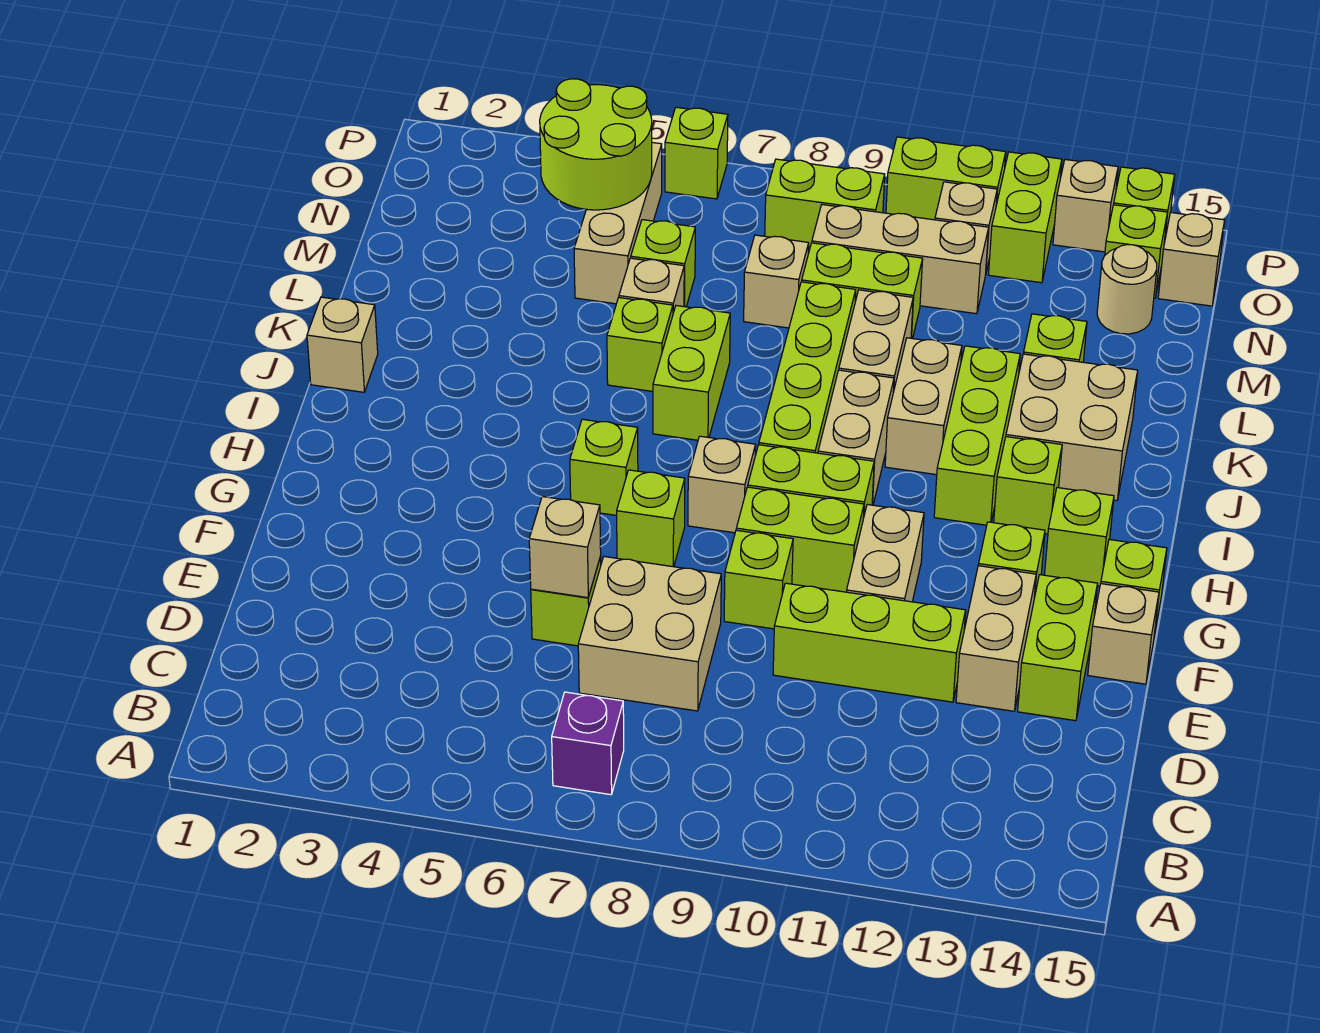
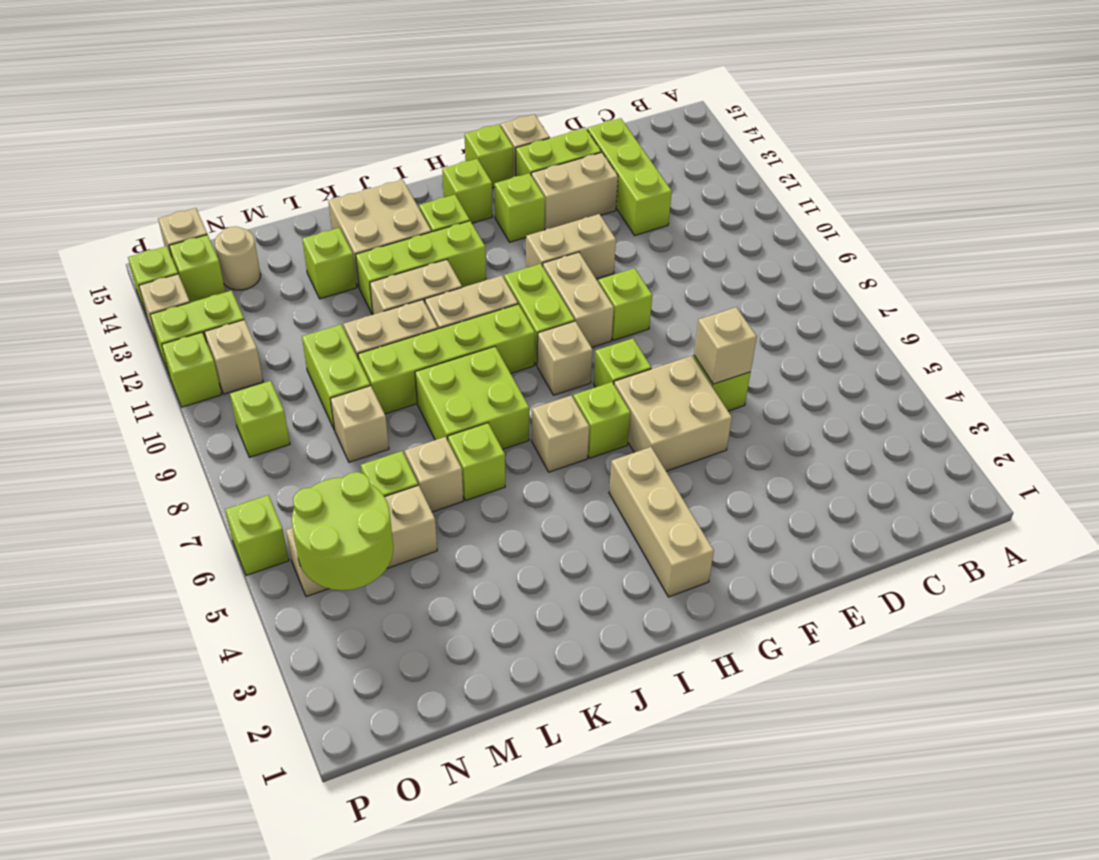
purple 1x1 brick [552,692,624,795] -> none
tan 2x2 brick [578,557,721,711] -> tan 2x2 brick moved to [614,356,732,471]
lime 1x3 brick [773,583,966,702] -> lime 1x3 brick moved to [587,118,672,235]
lime 1x2 brick [736,487,864,592] -> tan 1x2 brick [543,252,614,348]
tan 1x1 brick [307,297,378,392] -> tan 1x1 brick moved to [532,396,589,472]
lime 1x2 brick [653,306,730,440] -> lime 2x2 brick [415,347,529,449]
tan 1x3 brick [812,205,989,314] -> tan 1x3 brick moved to [609,447,714,597]
lime 1x2 brick [765,159,885,251] -> lime 1x1 brick [230,381,290,457]
lime 1x2 brick [886,137,1006,220] -> lime 1x1 brick [162,332,222,407]

